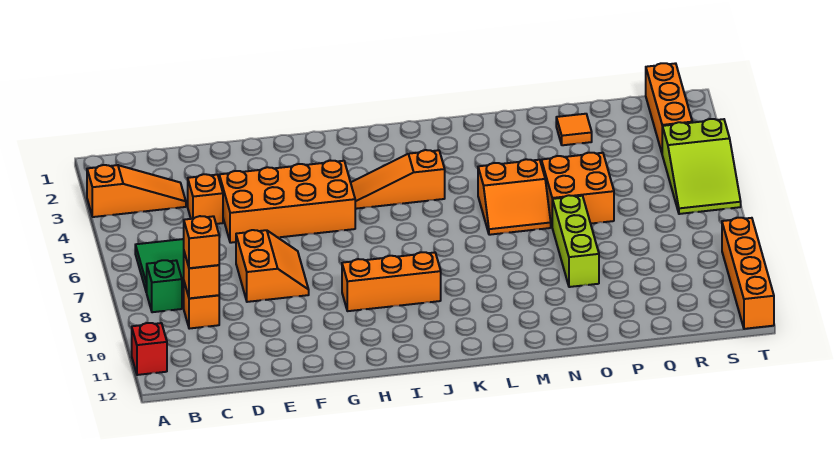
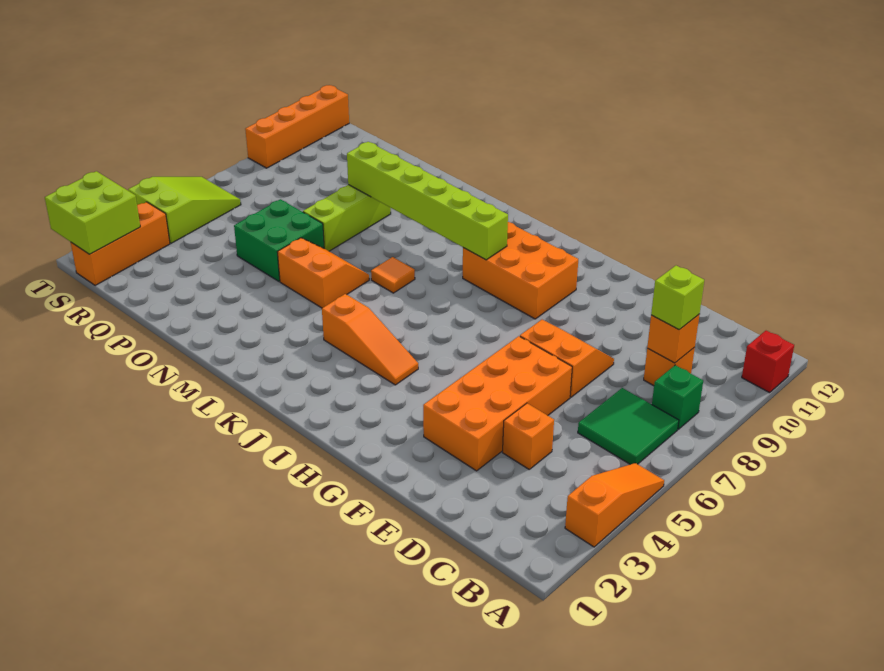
orange 1x3 slope [87,165,186,217] -> orange 1x3 slope turned to [565,463,664,547]
orange 1x1 brick [184,216,219,268] -> lime 1x1 brick [651,266,704,330]
orange 2x4 brick [219,160,355,243] -> orange 2x4 brick turned to [423,336,572,471]
orange 2x2 slope [236,230,309,302] -> orange 2x2 slope turned to [520,320,614,397]
orange 1x3 brick [342,252,441,311] -> orange 2x3 brick [463,222,578,319]
none -> lime 1x6 brick [347,142,508,260]
orange 2x2 brick [541,153,614,225] -> green 2x2 brick [234,199,324,281]
orange 1x1 tile [556,114,592,145] -> orange 1x1 tile moved to [371,257,415,293]
none -> lime 2x2 brick [45,171,140,254]

